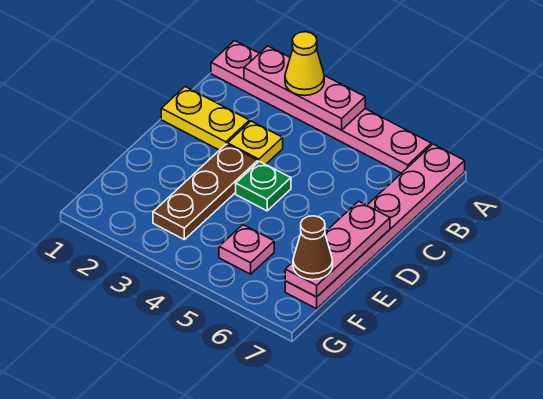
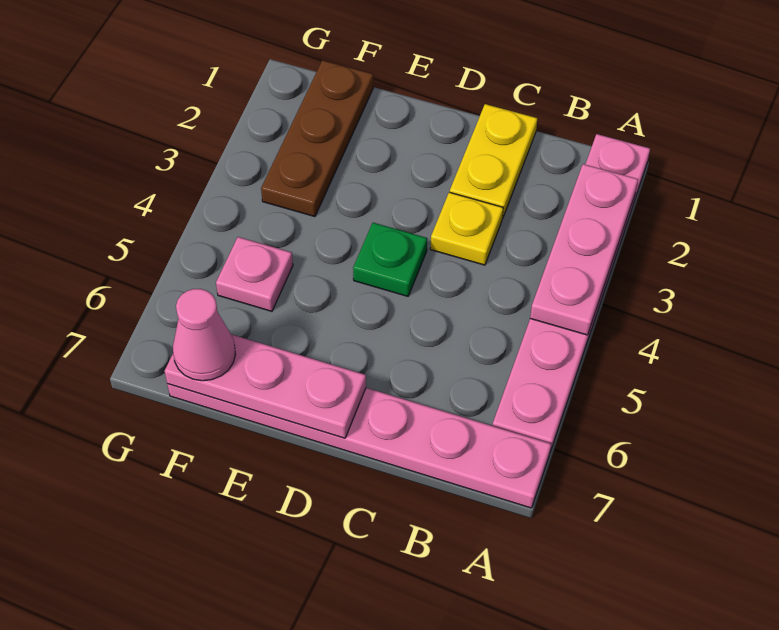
yellow 1x1 cone [285,32,324,96] -> none
brown 1x3 plate [153,144,258,240] -> brown 1x3 plate turned to [261,60,373,217]
brown 1x1 cone [293,216,333,280] -> pink 1x1 cone [173,289,235,381]

